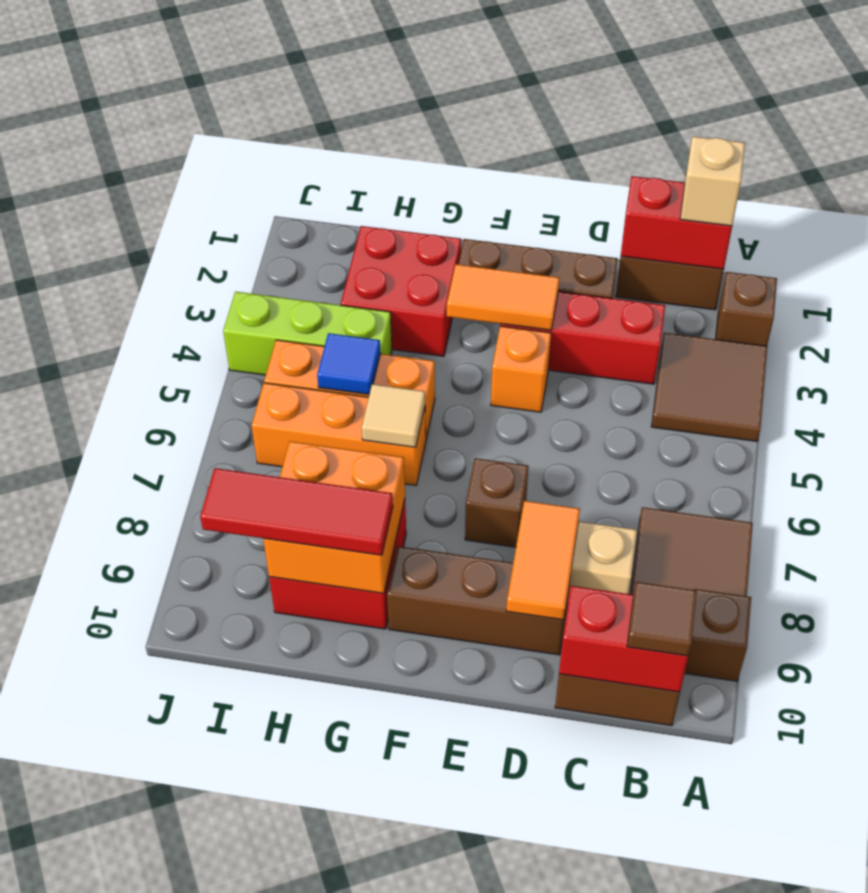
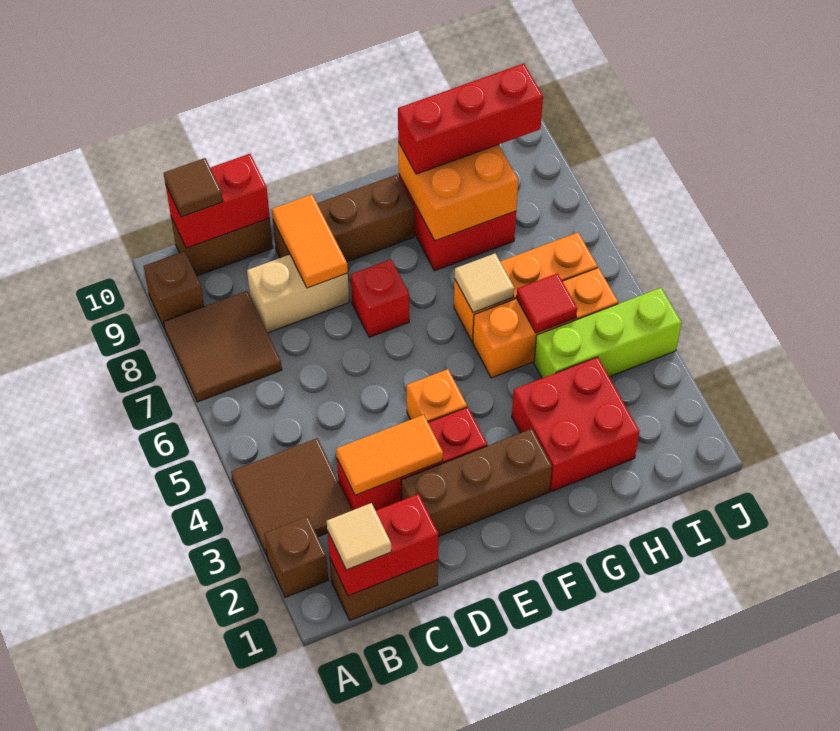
tan 1x1 brick [680,136,745,226] -> tan 1x1 tile [327,503,391,570]
orange 1x2 tile [447,264,559,330] -> orange 1x2 tile moved to [336,415,443,495]
brown 1x1 brick [465,458,528,547] -> red 1x1 brick [351,260,409,337]
red 1x3 tile [200,468,393,555] -> red 1x3 brick [398,63,543,174]
blue 1x1 tile [317,333,380,394] -> red 1x1 tile [517,273,577,333]

